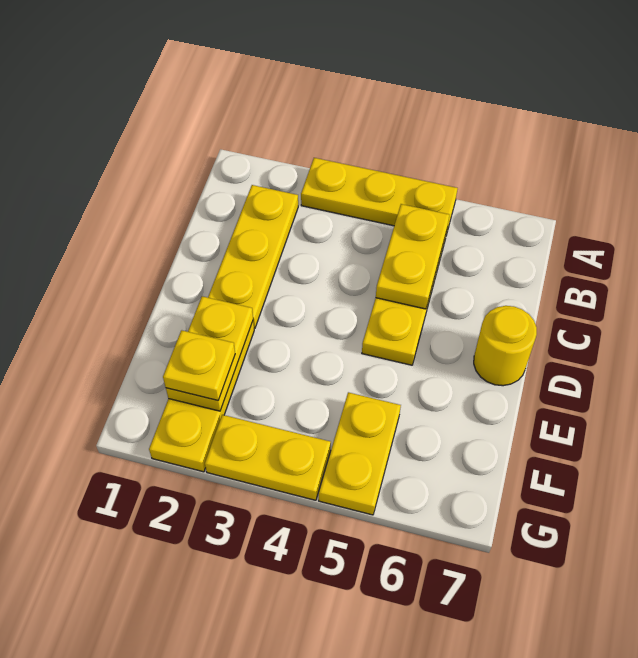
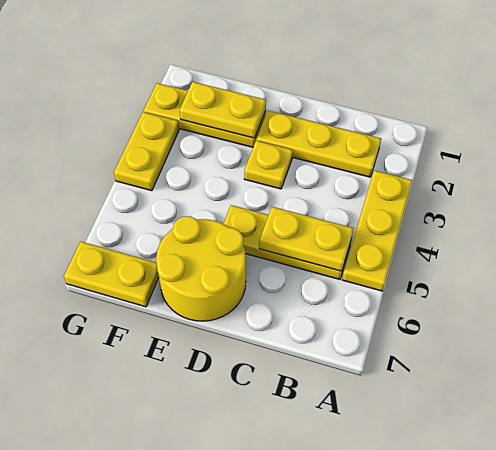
yellow 1x1 round brick [474,306,537,386] -> yellow 2x2 round brick [156,216,246,321]
yellow 1x1 plate [163,330,235,400] -> yellow 1x1 plate moved to [244,141,293,189]
yellow 1x2 plate [319,392,401,515] -> yellow 1x2 plate moved to [64,242,159,307]

